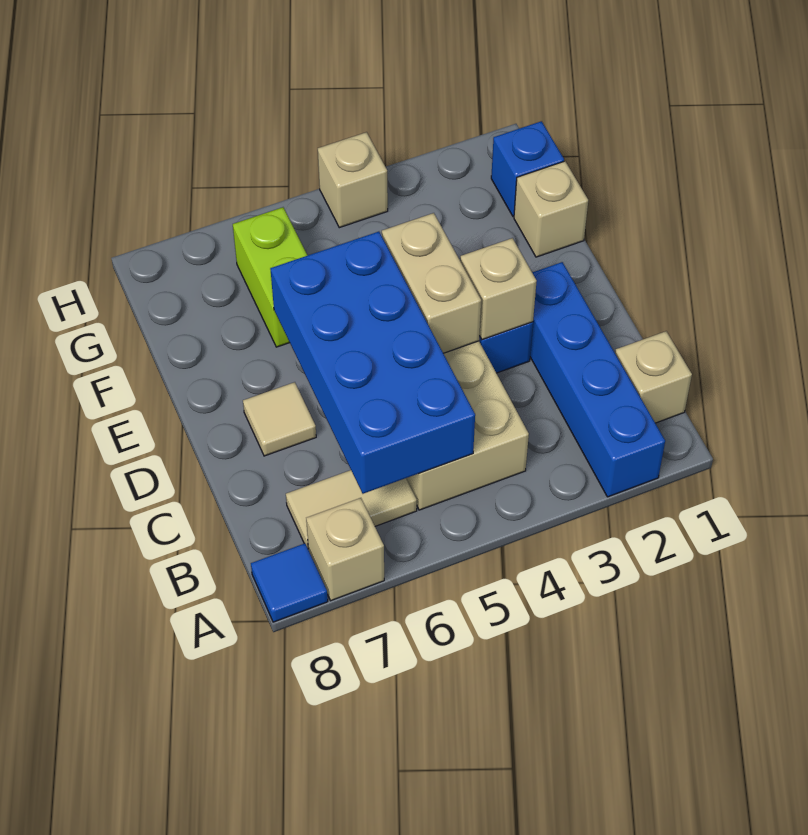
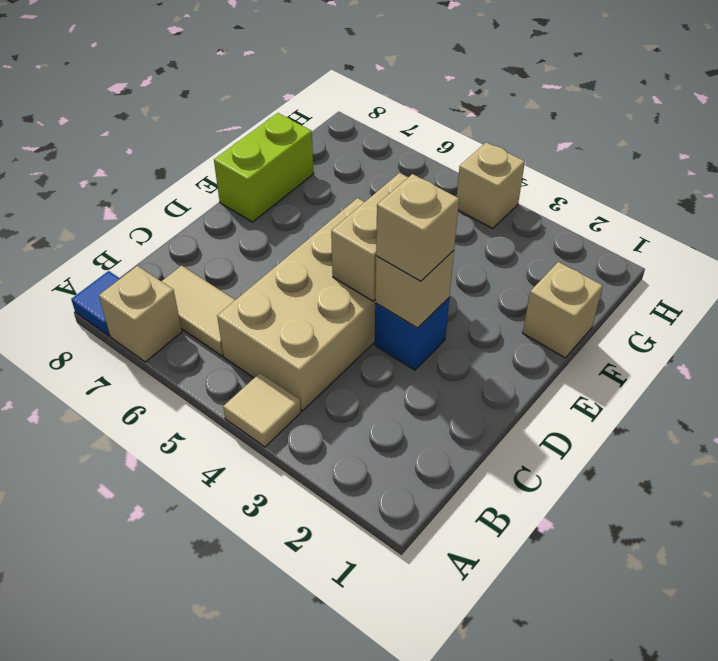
blue 1x4 brick [530,262,665,497] -> none
tan 1x1 brick [615,331,692,423] -> tan 1x1 brick moved to [376,174,459,281]
blue 2x4 brick [270,232,475,494] -> none
tan 1x1 tile [243,382,316,456] -> tan 1x1 tile moved to [223,373,301,447]
lime 1x2 brick [233,207,308,347] -> lime 1x2 brick moved to [214,113,314,222]
blue 1x1 brick [491,121,564,216] -> none

